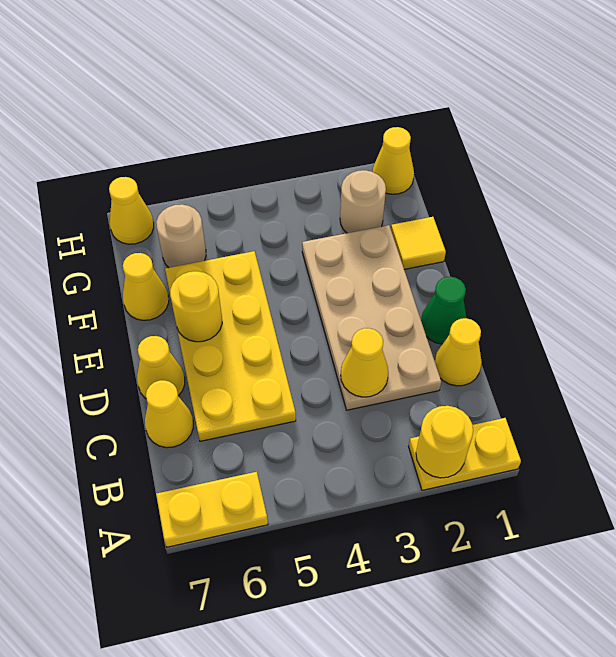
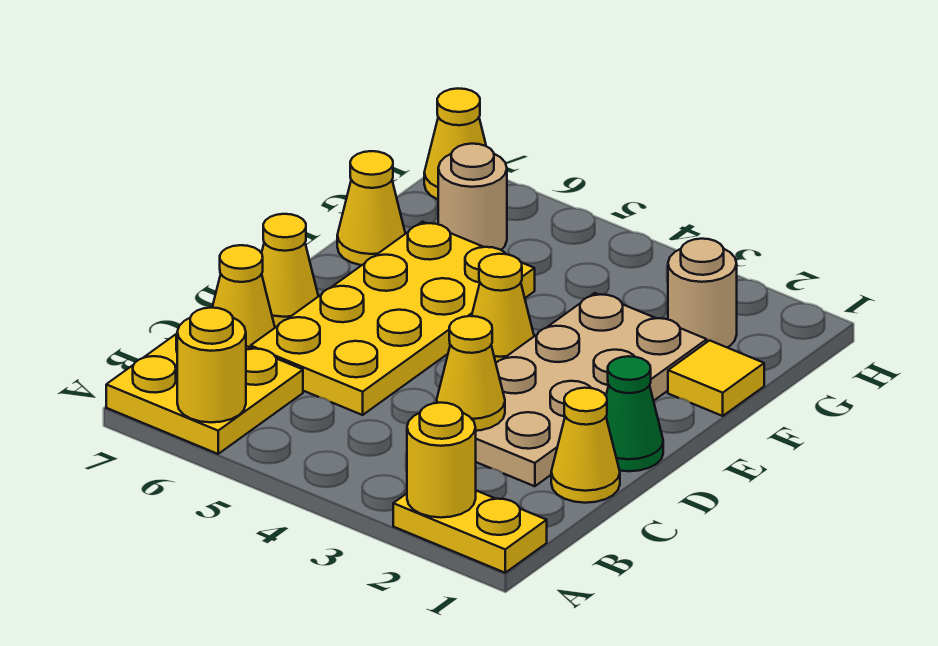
yellow 1x2 plate [156,472,268,547] -> yellow 2x2 plate [106,334,303,454]
yellow 1x1 round brick [170,271,222,342] -> yellow 1x1 round brick moved to [177,308,246,422]
yellow 1x1 cone [372,127,414,194] -> yellow 1x1 cone moved to [472,254,534,363]

